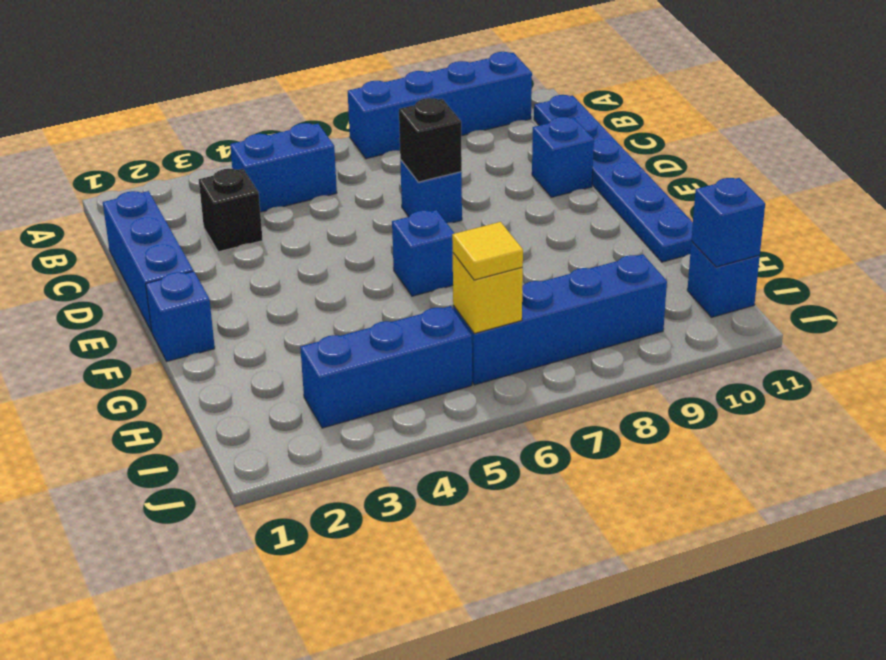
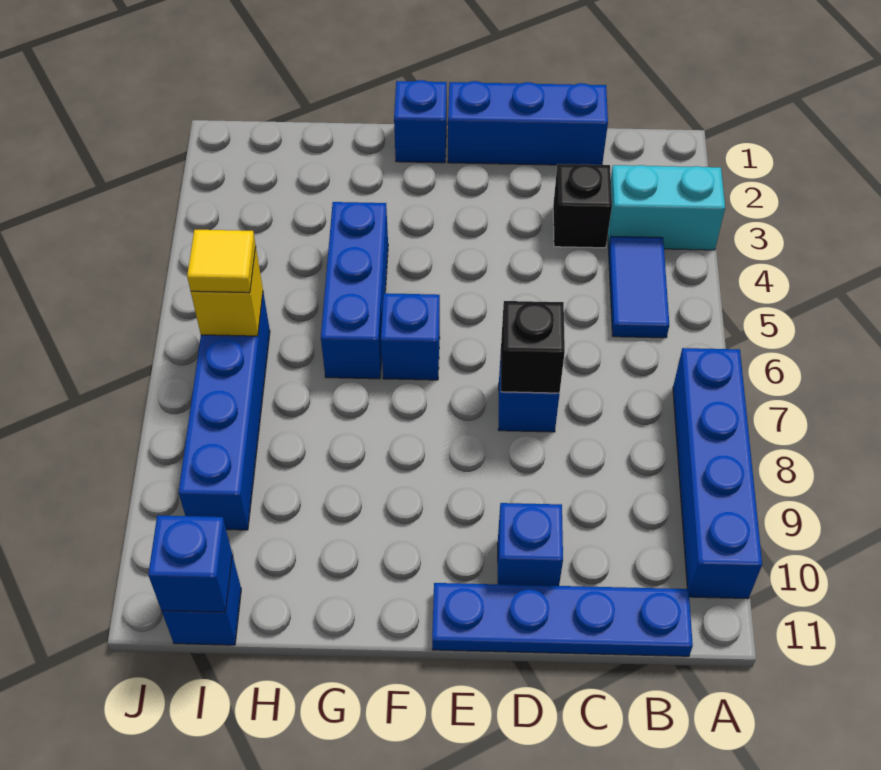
none -> cyan 1x2 brick [608,165,725,250]
blue 1x2 brick [230,123,337,212] -> blue 1x2 tile [609,236,669,338]
blue 1x6 plate [534,95,693,262] -> blue 1x4 plate [432,583,693,656]
blue 1x3 brick [300,306,472,428] -> blue 1x3 brick moved to [321,202,388,379]

